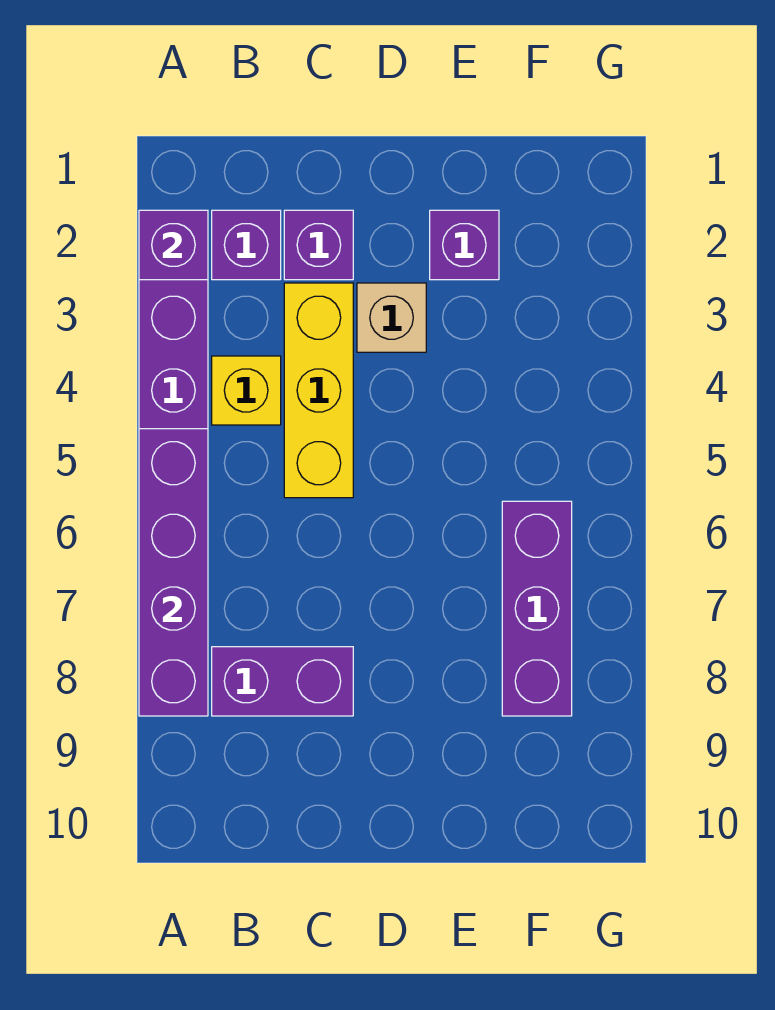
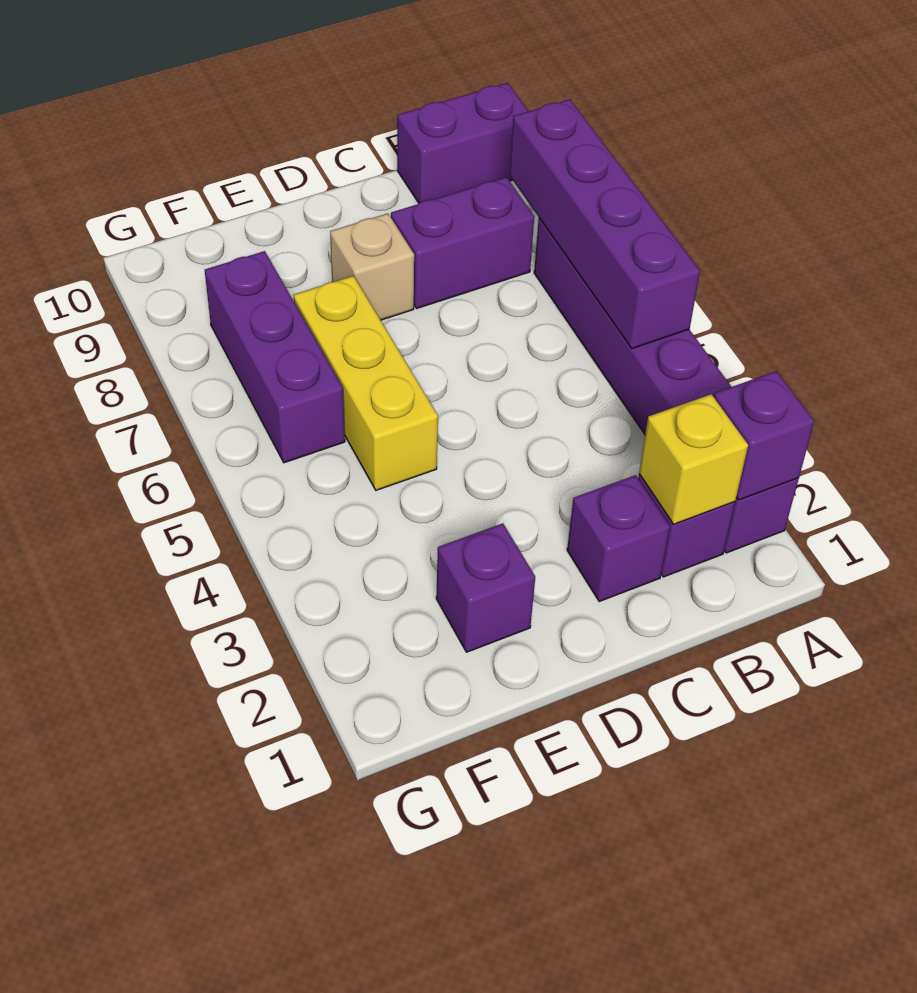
none -> purple 1x2 brick [397,83,529,203]
yellow 1x1 brick [212,356,281,425] -> yellow 1x1 brick moved to [639,394,748,524]
yellow 1x3 brick [284,283,353,498] -> yellow 1x3 brick moved to [293,276,438,490]
tan 1x1 brick [357,283,426,352] -> tan 1x1 brick moved to [330,214,414,320]

